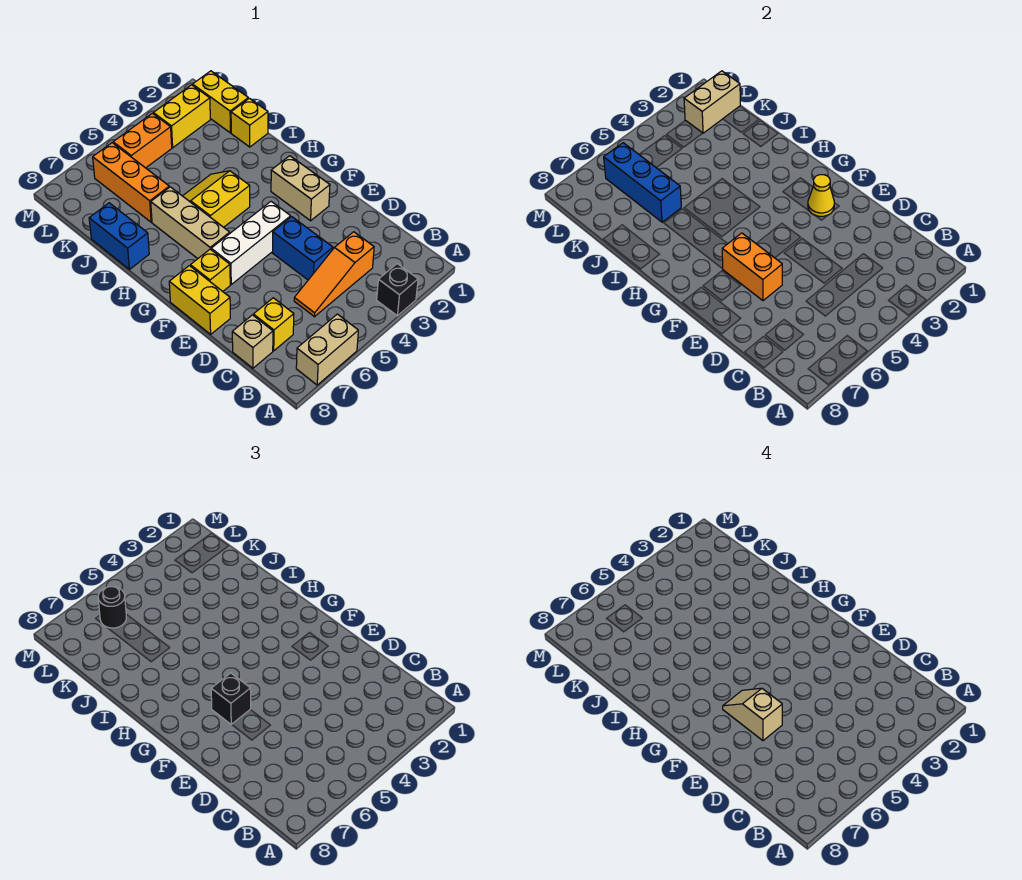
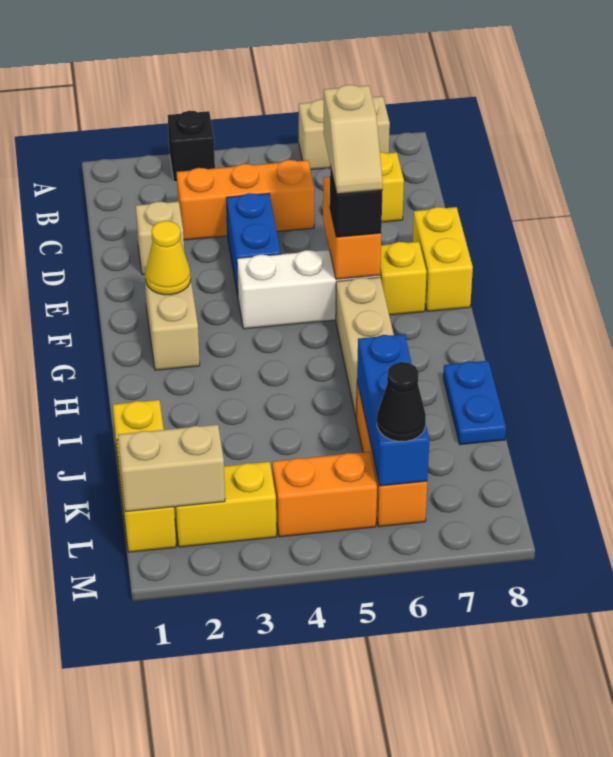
orange 1x3 slope [294,232,374,317] -> orange 1x3 brick [177,160,314,240]
tan 1x1 brick [232,315,273,368] -> tan 1x1 brick moved to [136,201,184,275]
yellow 2x2 slope [183,171,250,227] -> none
blue 1x2 brick [89,203,149,269] -> blue 1x2 plate [443,361,506,445]
black 1x1 round brick [98,587,126,628] -> black 1x1 cone [377,362,426,442]

